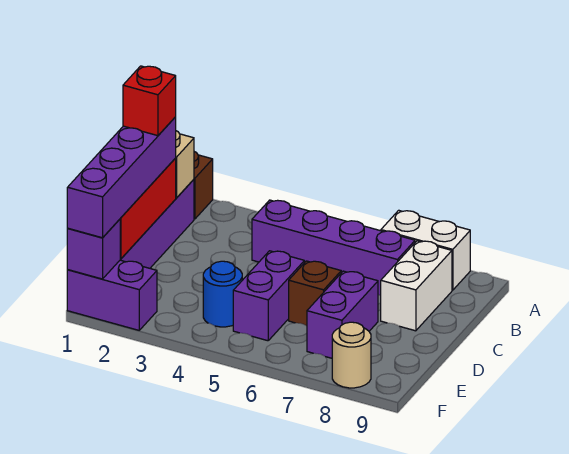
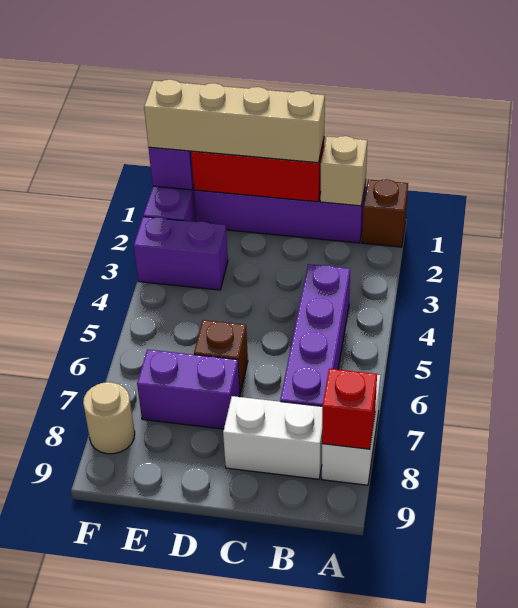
purple 1x4 brick [67,117,176,238] -> tan 1x4 brick [144,80,325,163]
red 1x1 brick [123,66,176,136] -> red 1x1 brick moved to [322,369,377,449]
purple 1x2 brick [233,251,304,341] -> purple 1x2 brick moved to [134,217,228,290]
blue 1x1 round brick [203,261,242,327] -> none

